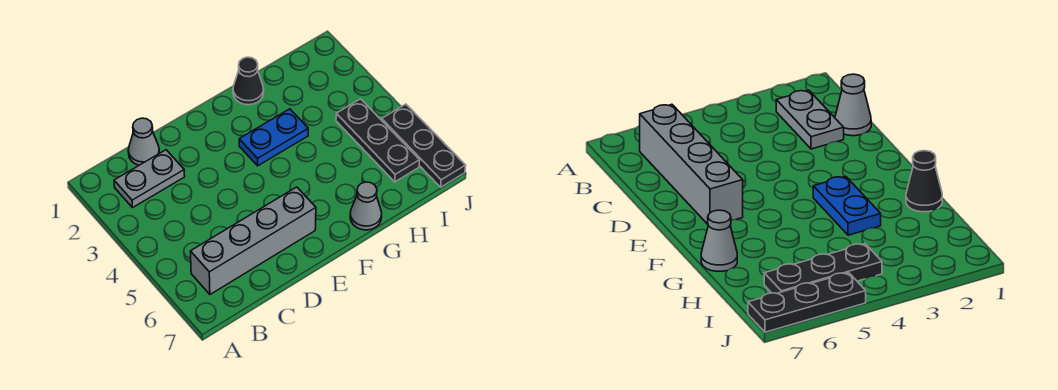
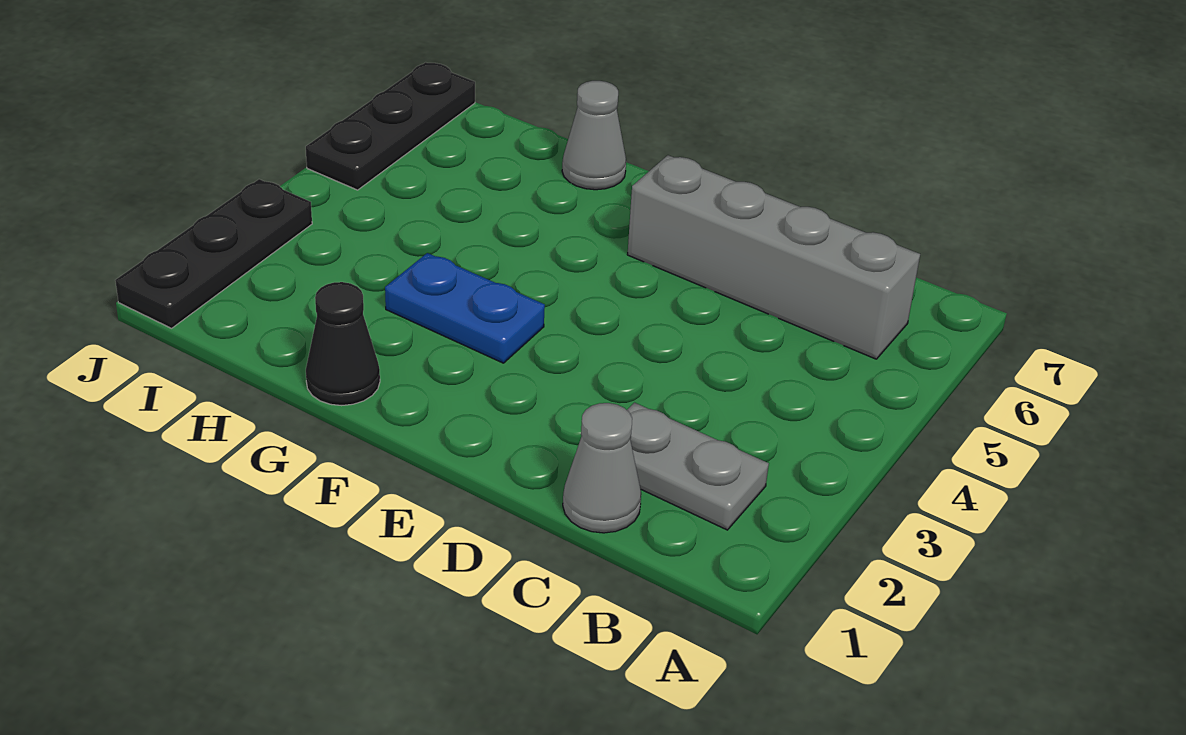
black 1x3 plate [336,99,420,182] -> black 1x3 plate moved to [115,179,312,328]

